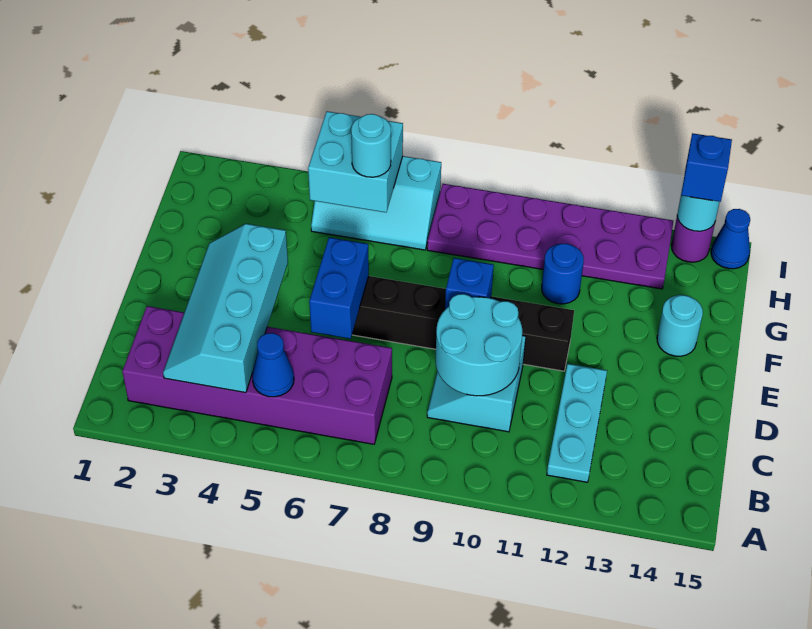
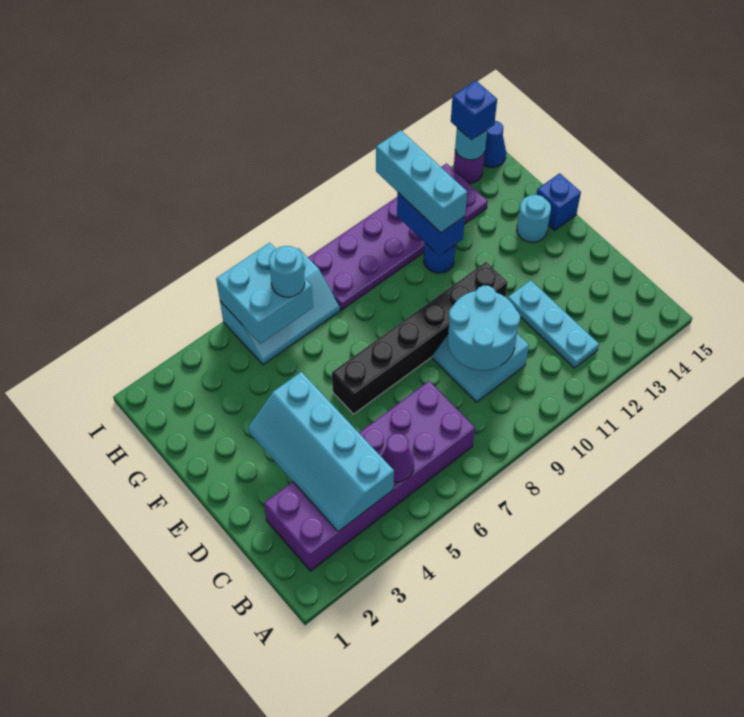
blue 1x1 cone [252,333,294,397] -> purple 1x1 cone [381,433,414,482]
blue 1x2 brick [309,237,369,339] -> blue 1x2 brick moved to [397,193,465,256]
blue 1x1 brick [445,258,494,309] -> blue 1x1 brick moved to [536,173,581,230]
none -> cyan 1x3 brick [376,130,467,233]

